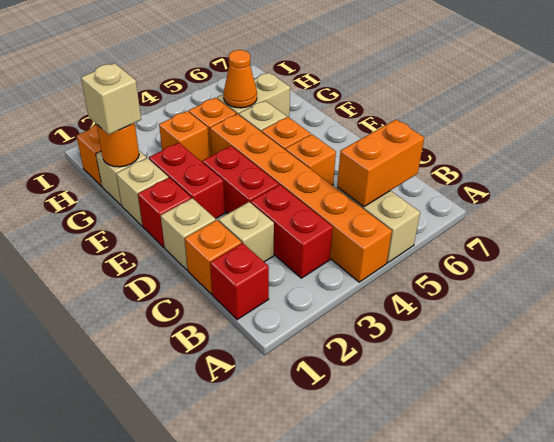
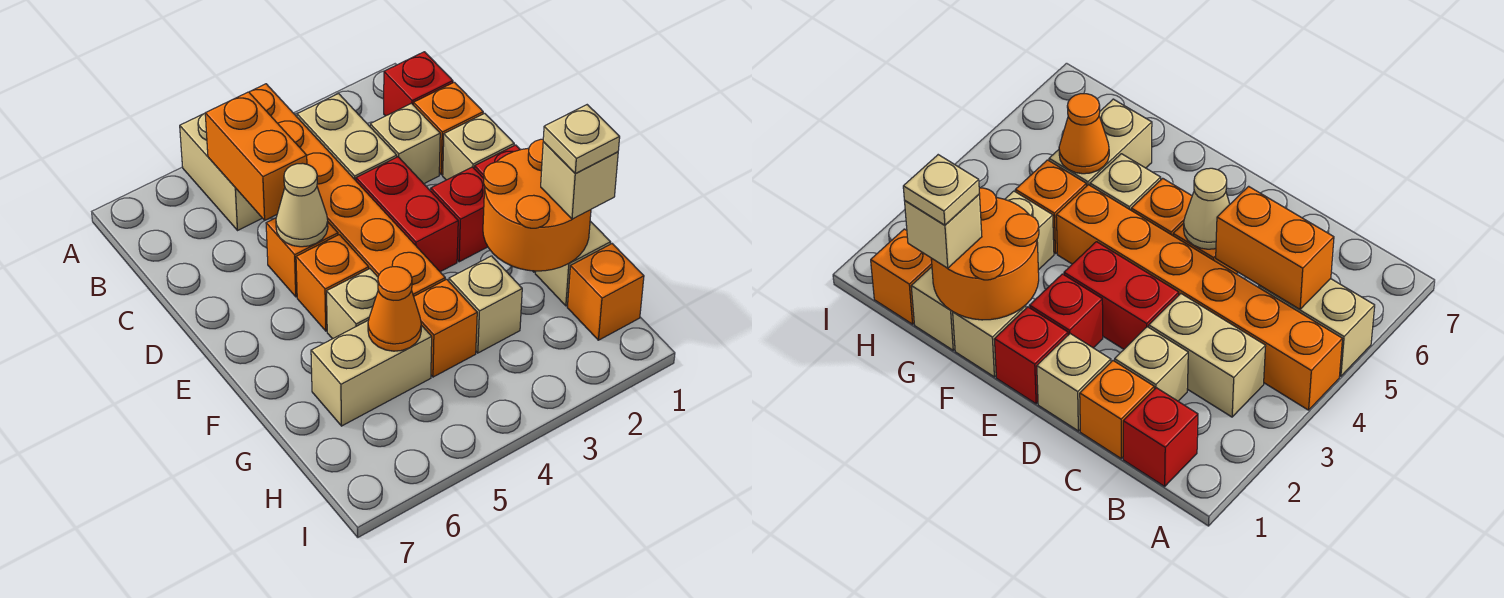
red 1x2 brick [251,185,333,278] -> tan 1x2 brick [297,94,397,180]
orange 1x2 brick [337,119,424,207] -> orange 1x2 brick turned to [205,92,307,220]
none -> tan 1x1 cone [276,163,328,247]
red 1x2 brick [149,143,225,219] -> red 1x1 brick [431,167,488,262]
orange 1x1 round brick [97,123,139,167] -> orange 2x2 round brick [483,139,591,271]
none -> tan 1x1 plate [543,105,620,173]
orange 1x1 brick [159,111,210,163] -> tan 1x1 brick [449,256,522,353]

